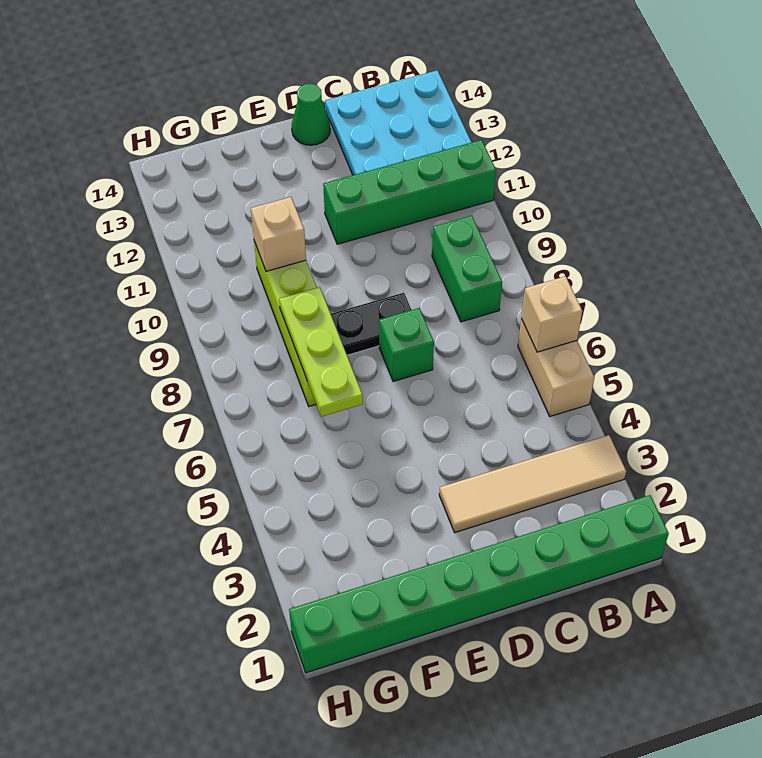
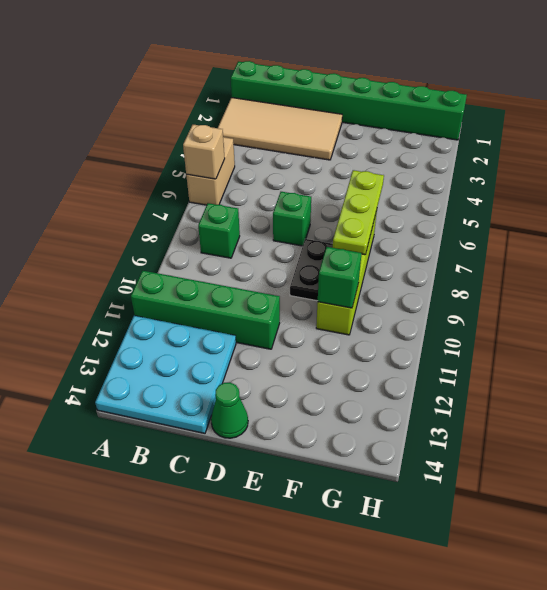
tan 1x4 tile [439,435,626,532] -> tan 2x4 tile [218,97,342,160]
green 1x2 brick [432,216,502,322] -> green 1x1 brick [198,203,240,258]
black 1x2 plate [331,293,411,355] -> black 1x2 plate turned to [290,239,333,301]
tan 1x1 brick [251,197,306,271] -> green 1x1 brick [318,247,362,308]

